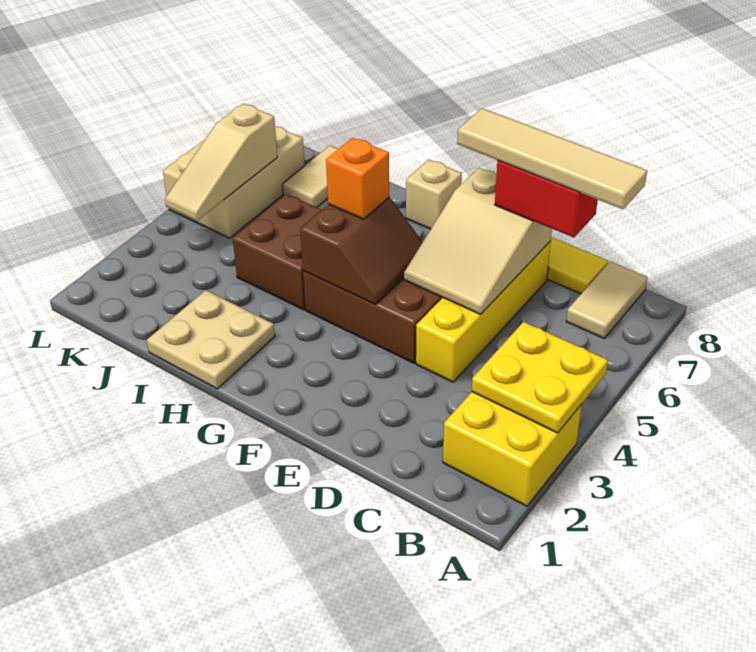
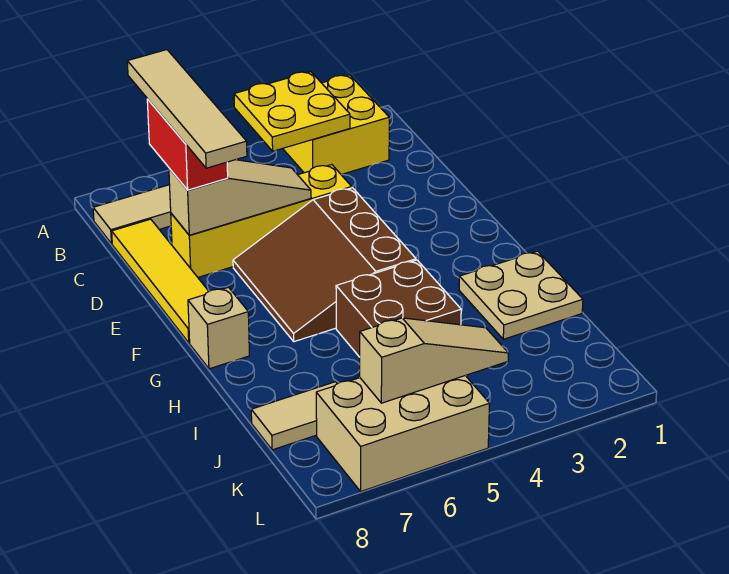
tan 2x3 slope [404,168,552,314] -> tan 1x3 slope [169,160,311,235]
brown 2x2 slope [300,197,423,304] -> none
orange 1x1 brick [326,138,389,219] -> none

